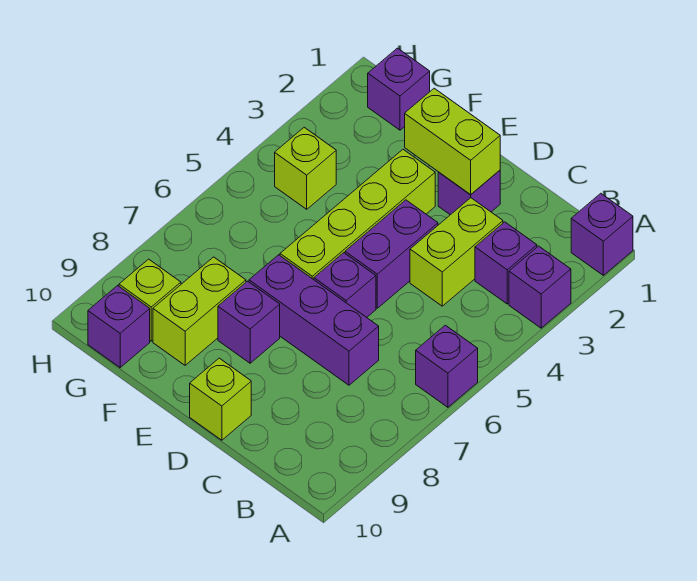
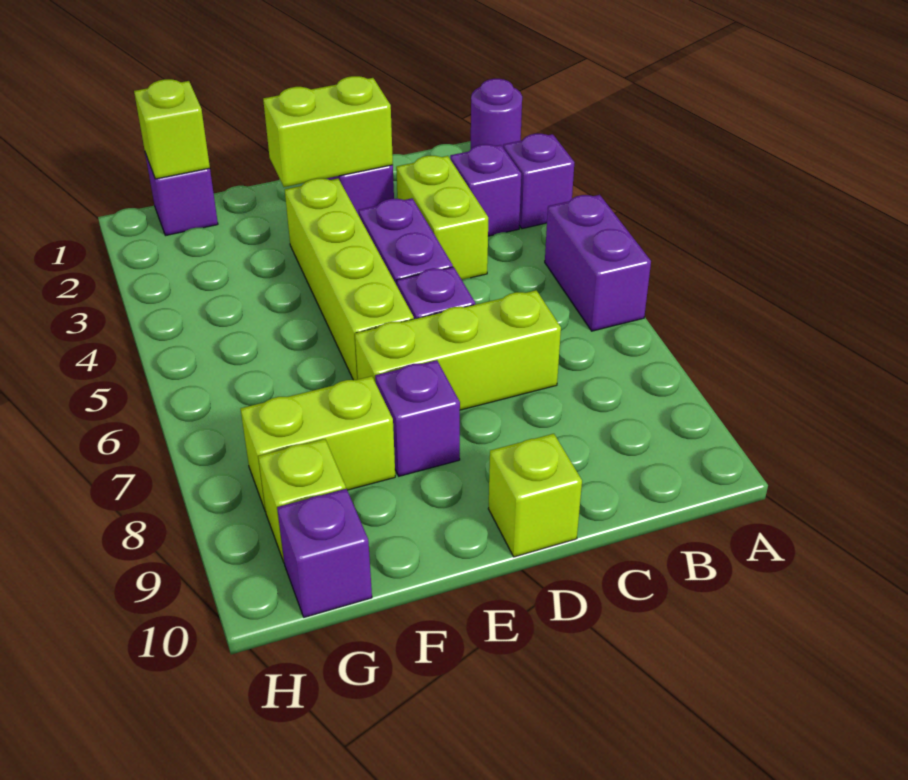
purple 1x1 brick [571,193,633,275] -> purple 1x1 round brick [471,79,522,149]
purple 1x1 brick [416,325,478,407] -> purple 1x2 brick [545,195,651,331]
purple 1x3 brick [249,255,379,385] -> lime 1x3 brick [355,290,561,410]
lime 1x2 brick [153,257,246,365] -> lime 1x2 brick turned to [241,376,395,512]
lime 1x1 brick [275,127,336,209] -> lime 1x1 brick moved to [134,79,210,179]

